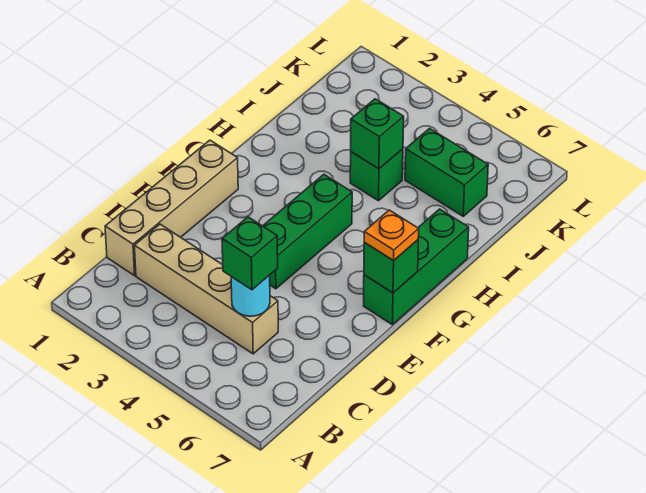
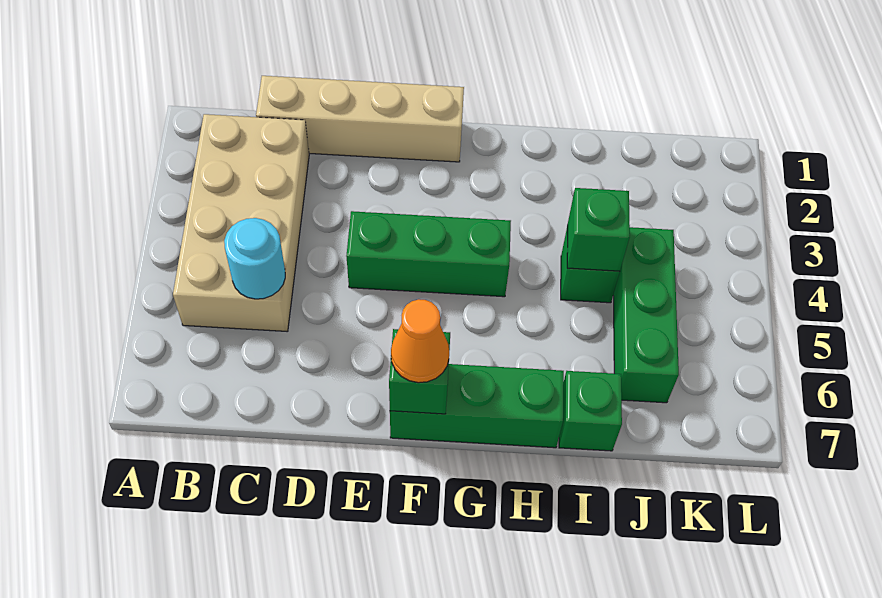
tan 1x4 brick [134,224,278,354] -> tan 2x4 brick [173,114,309,332]
green 1x1 brick [222,217,278,290] -> green 1x1 brick moved to [559,371,622,451]
orange 1x1 plate [364,210,419,261] -> orange 1x1 cone [391,299,449,383]
green 1x2 brick [405,128,488,216] -> green 1x3 brick [613,227,679,403]

